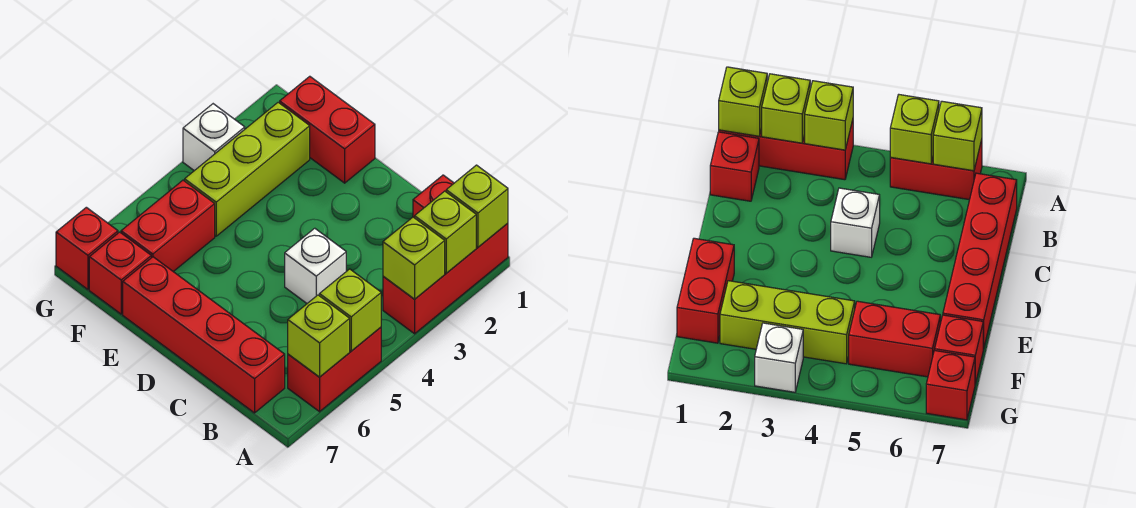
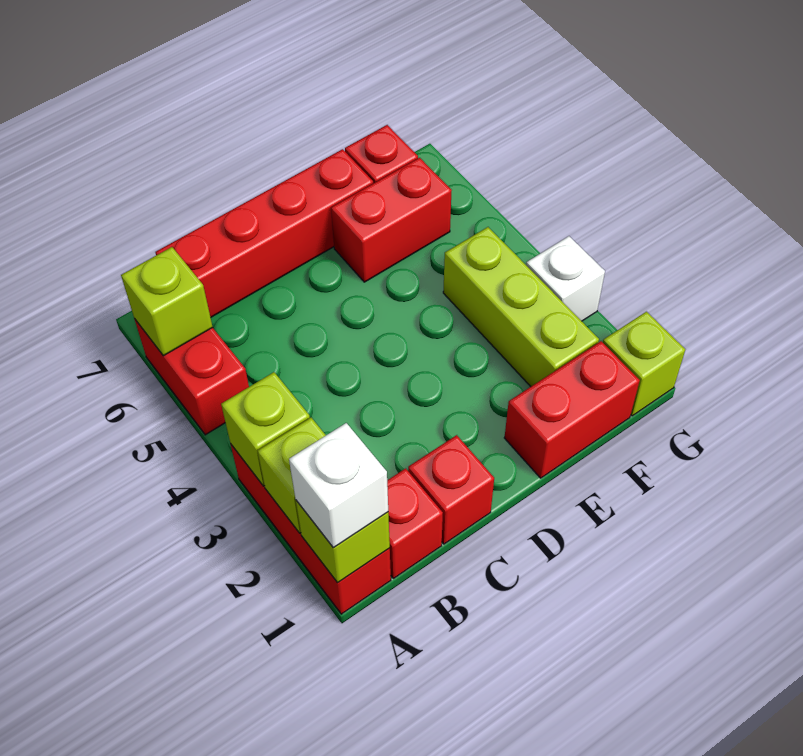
lime 1x1 brick [319,269,381,351] -> lime 1x1 brick moved to [603,312,685,416]
white 1x1 brick [285,228,346,303] -> white 1x1 brick moved to [289,423,388,548]
red 1x2 brick [121,180,215,272] -> red 1x2 brick turned to [331,158,452,282]
red 1x1 brick [56,207,118,289] -> red 1x1 brick moved to [408,435,494,544]

